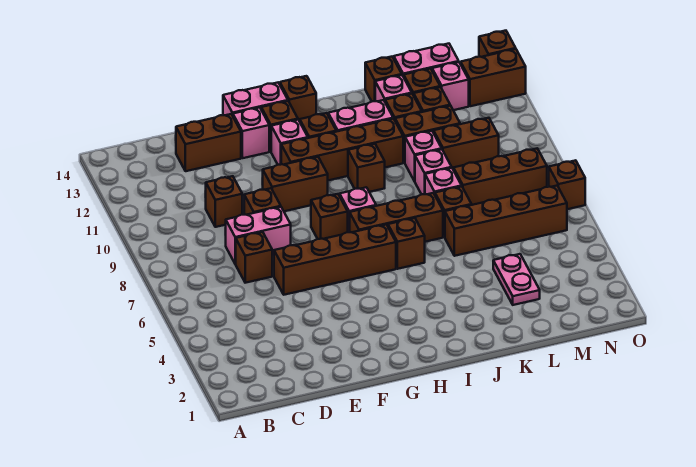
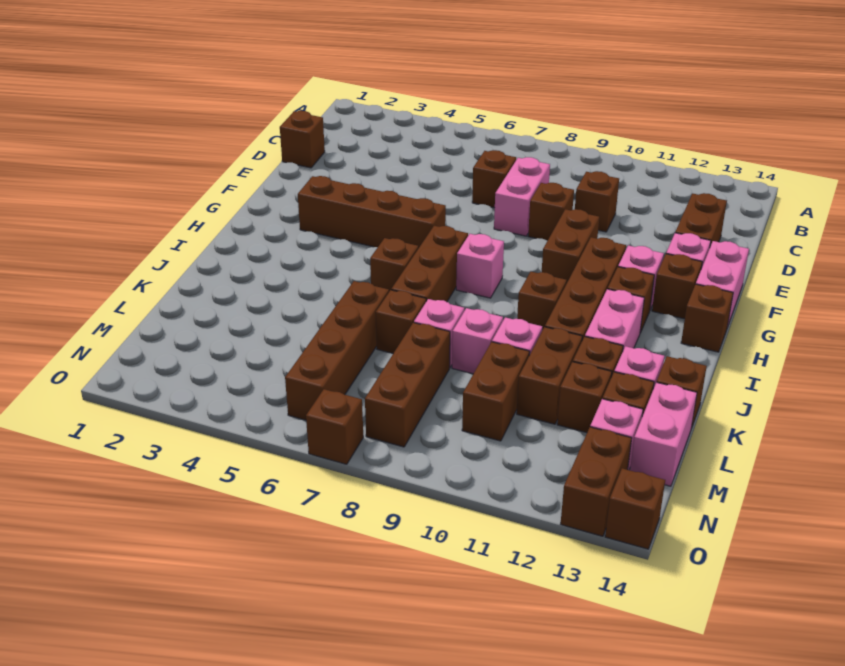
brown 1x4 brick [274,225,396,295] -> brown 1x4 brick turned to [298,176,446,248]
brown 1x1 brick [311,194,348,239] -> brown 1x1 brick moved to [280,111,325,168]
pink 1x2 plate [493,254,540,305] -> none

